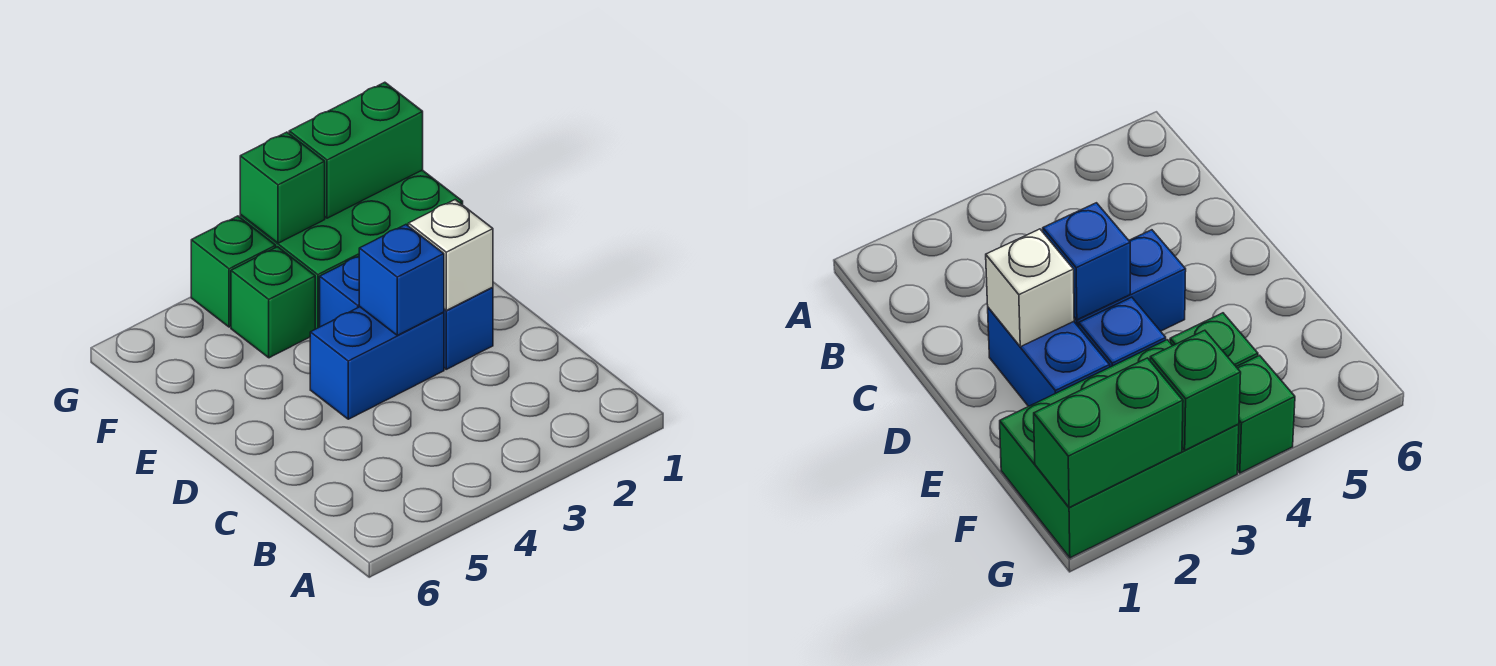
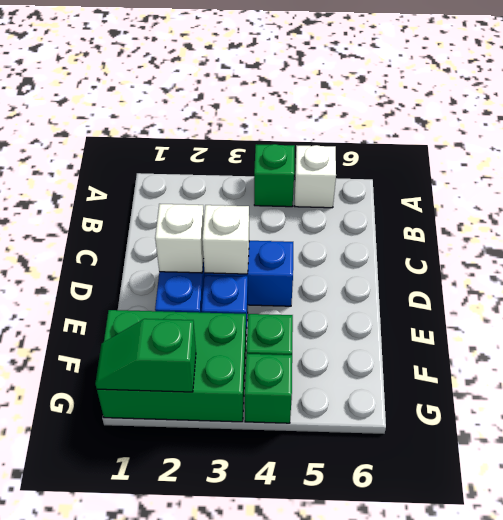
none -> white 1x1 brick [295,145,336,208]
blue 1x1 brick [359,225,444,335] -> white 1x1 brick [202,205,249,274]
green 1x2 brick [289,82,423,218] -> green 1x2 slope [95,319,196,392]
green 1x1 brick [240,132,325,243] -> green 1x1 brick moved to [254,144,295,207]

